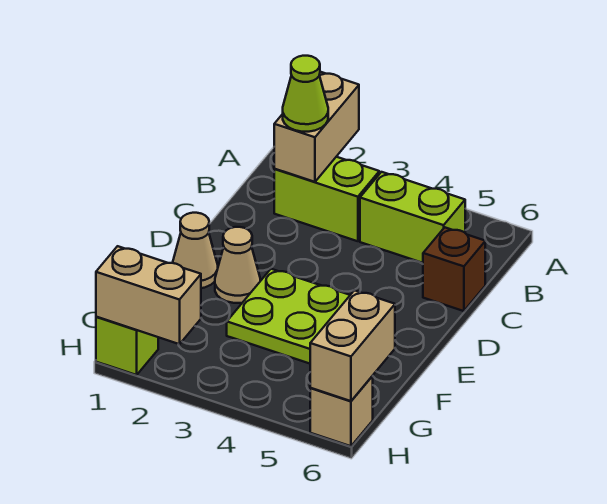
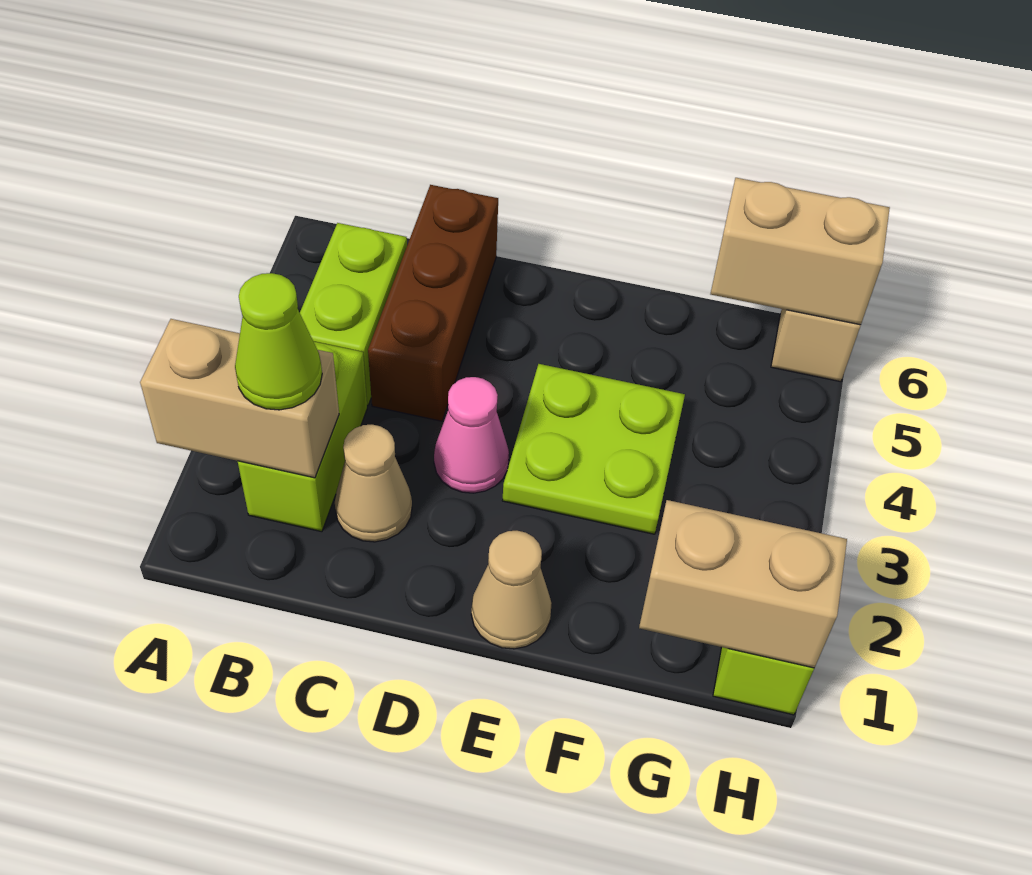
brown 1x1 brick [423,227,485,311] -> brown 1x3 brick [368,185,498,421]
none -> pink 1x1 cone [434,377,509,493]
tan 1x1 cone [215,227,260,303] -> tan 1x1 cone moved to [335,425,412,542]
tan 1x2 brick [96,246,201,344] -> tan 1x2 brick turned to [639,500,847,668]

